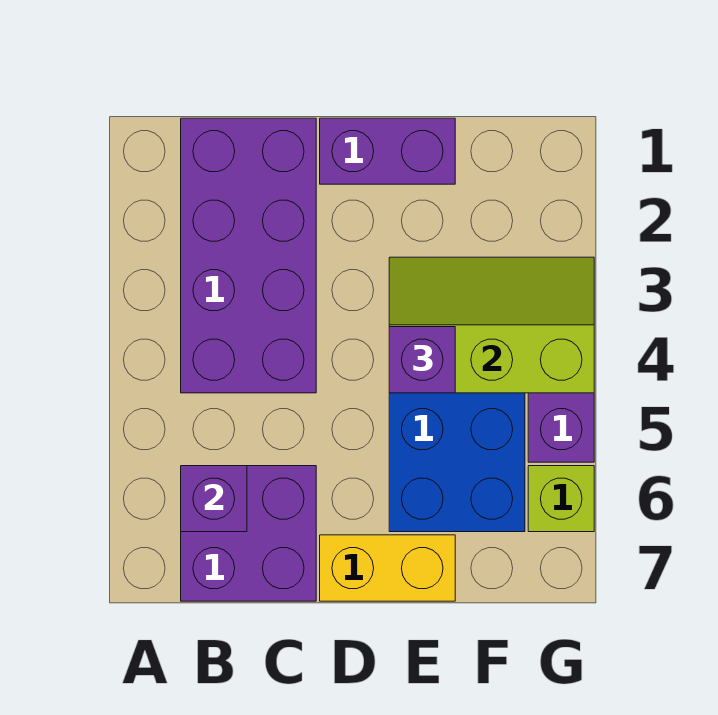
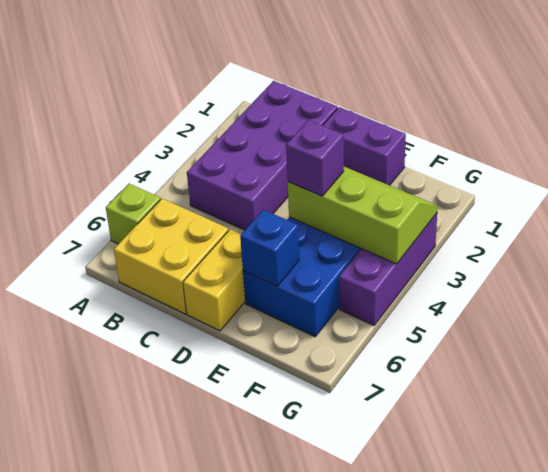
purple 2x2 brick [181,466,316,601] -> yellow 2x2 brick [114,199,229,314]
purple 1x1 brick [181,466,247,532] -> none
yellow 1x2 brick [320,535,455,601] -> yellow 1x2 brick turned to [183,229,245,331]
none -> blue 1x1 brick [240,210,299,286]
lime 1x1 brick [528,466,594,532] -> lime 1x1 brick moved to [106,184,161,244]

